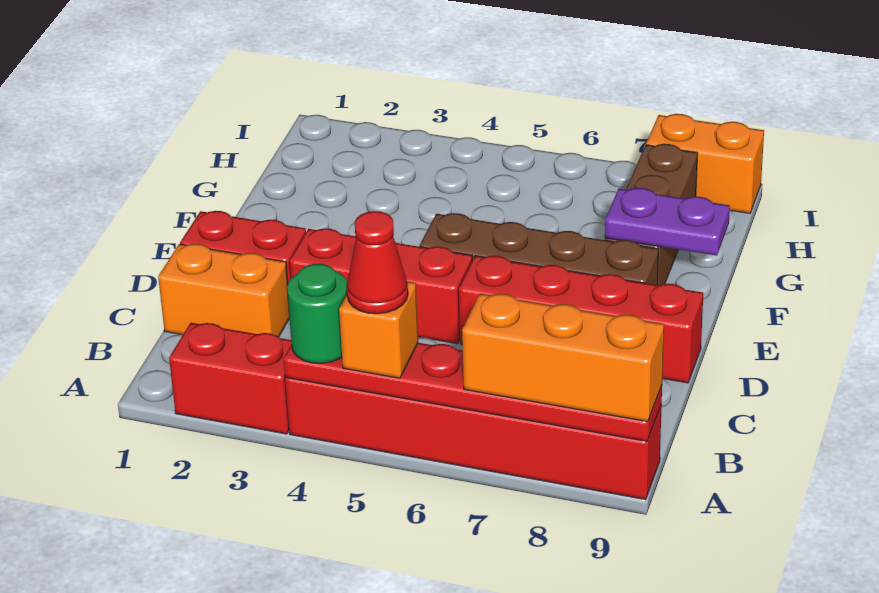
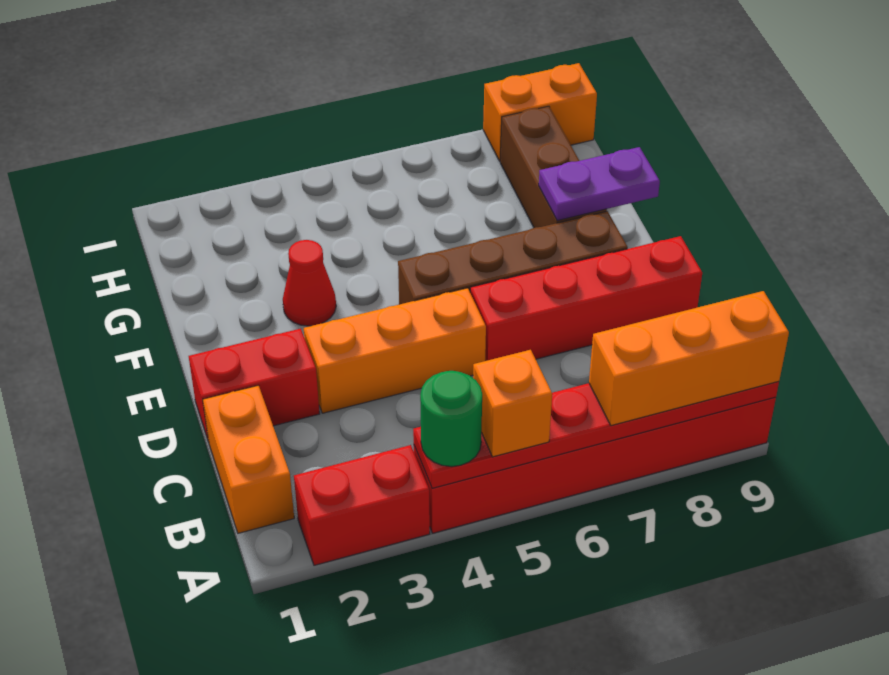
red 1x1 cone [347,211,408,314] -> red 1x1 cone moved to [283,240,336,326]
orange 1x2 brick [158,244,290,337] -> orange 1x2 brick turned to [203,385,294,533]
red 1x3 brick [290,228,472,344] -> orange 1x3 brick [304,288,486,413]

